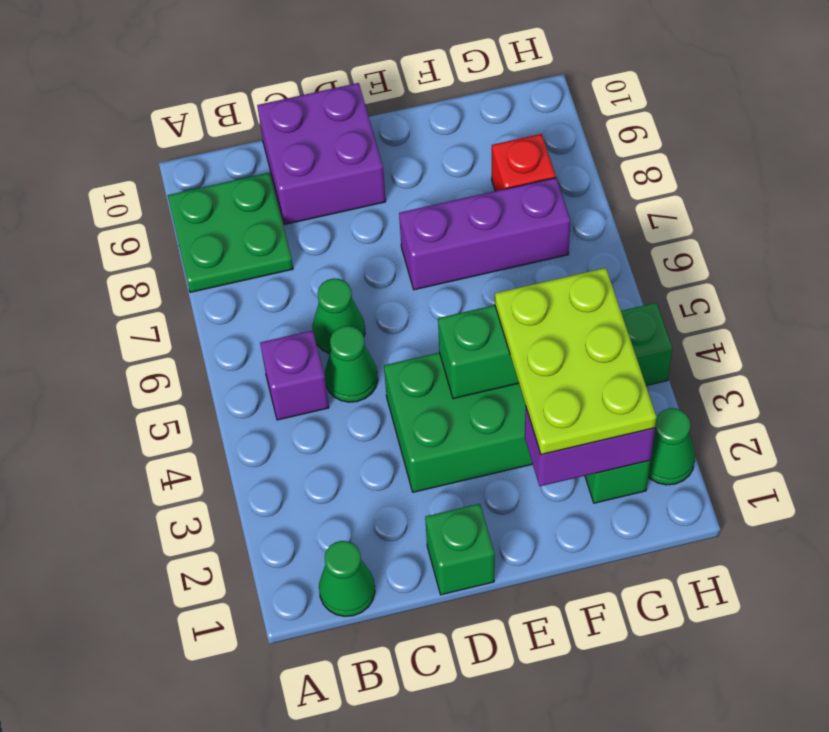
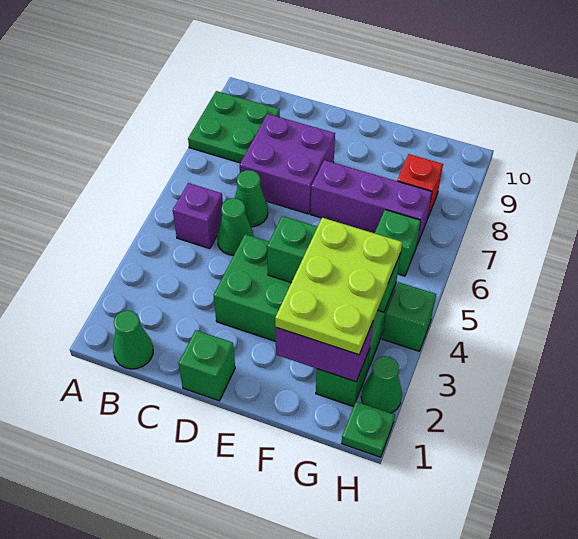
purple 2x2 brick [257,83,386,224] -> purple 2x2 brick moved to [240,114,335,214]
none -> green 1x1 brick [375,210,421,276]
none -> green 1x1 plate [342,402,395,457]

